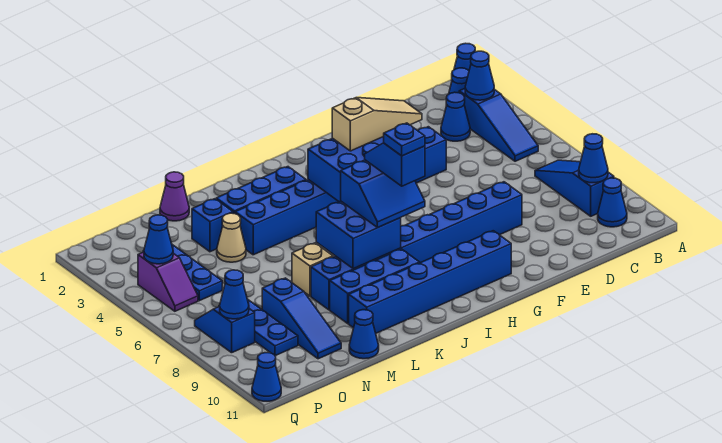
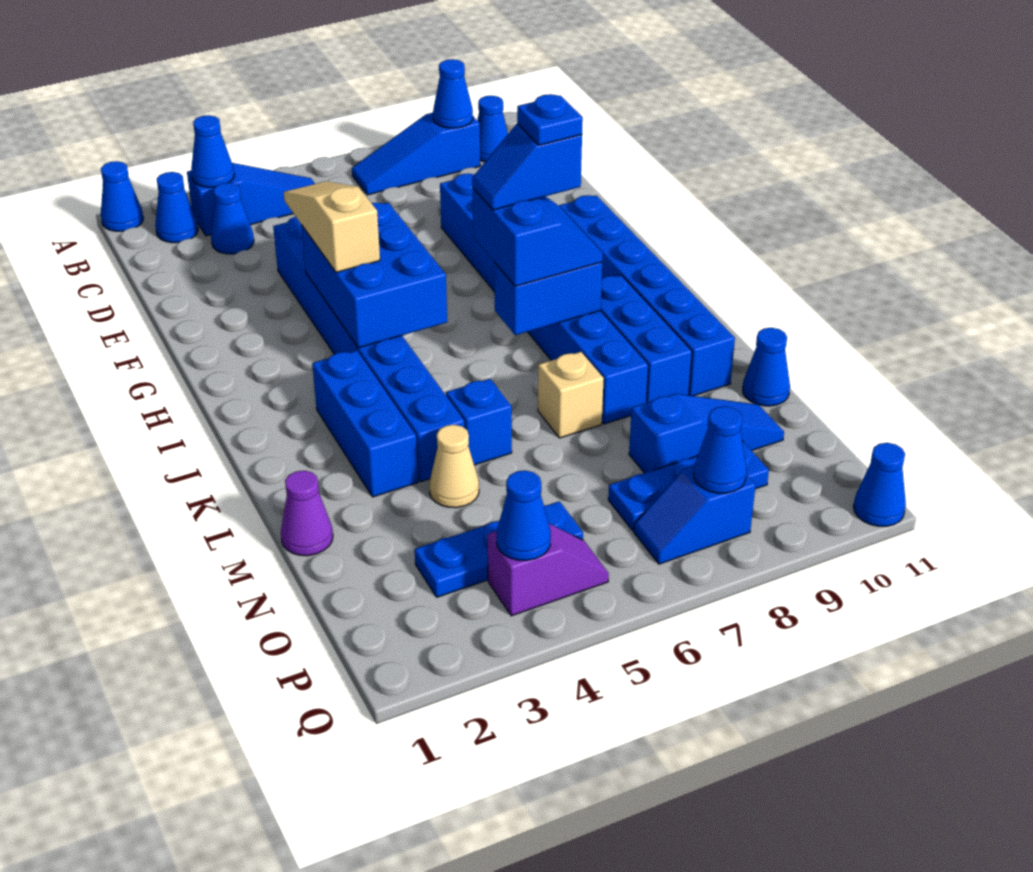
blue 2x2 brick [316,201,401,269] -> blue 1x2 brick [494,262,602,335]
blue 1x1 brick [192,199,233,252] -> blue 1x1 brick moved to [446,379,512,465]

